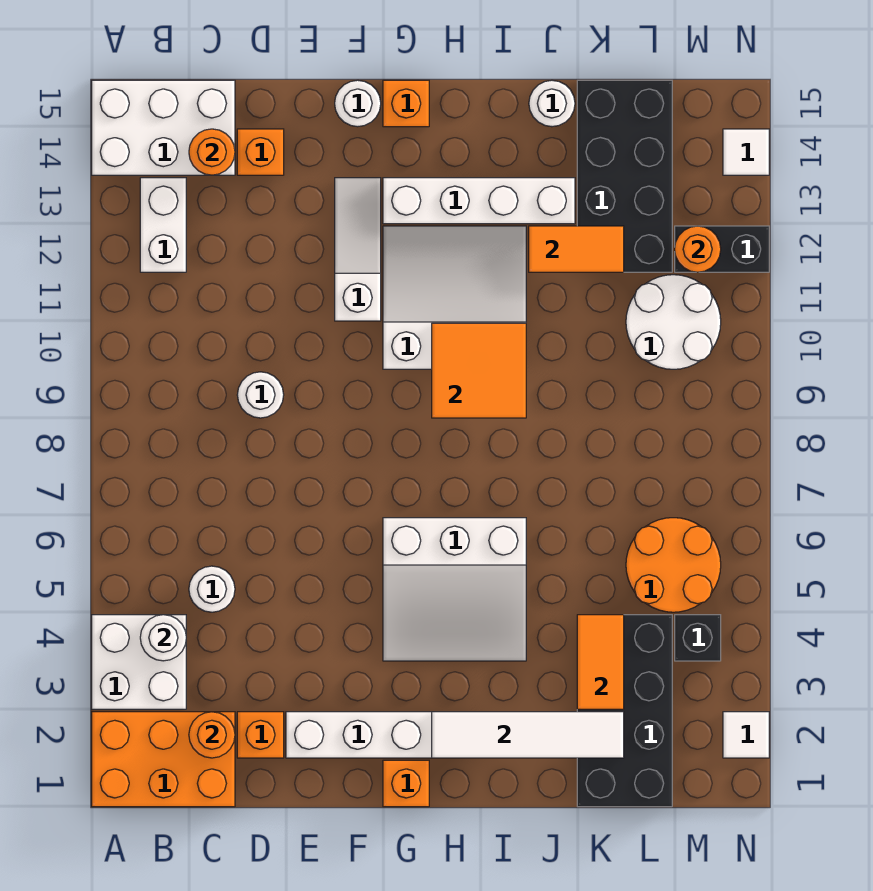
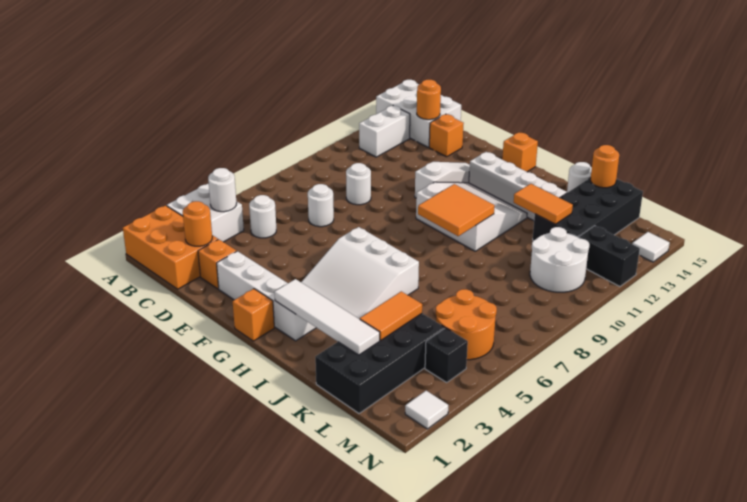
white 1x1 round brick [335,80,381,127] -> white 1x1 round brick moved to [308,184,334,227]
orange 1x1 round brick [675,226,721,272] -> orange 1x1 round brick moved to [590,145,619,188]

